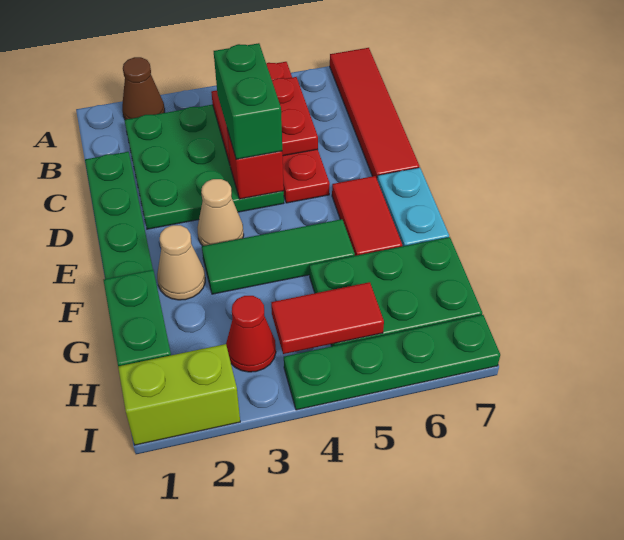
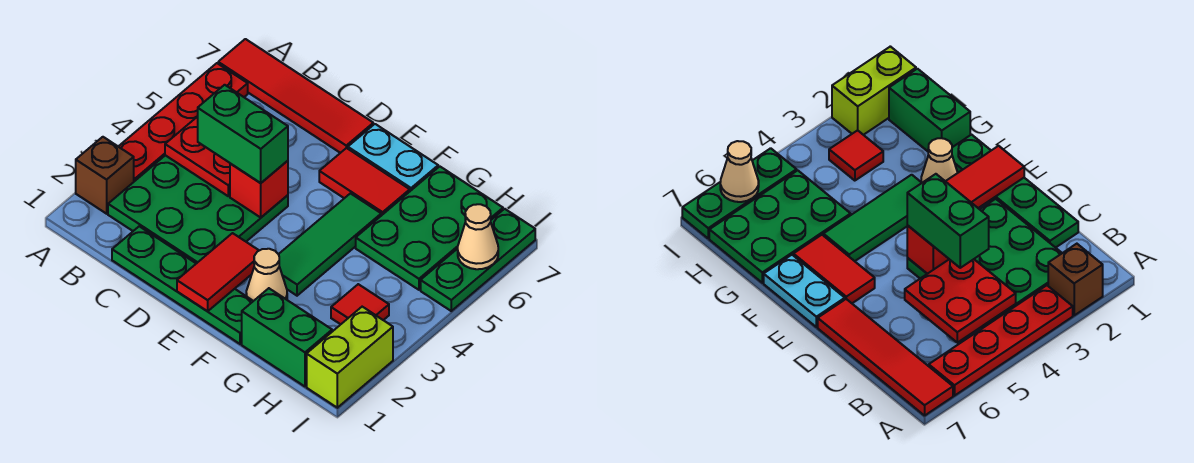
brown 1x1 cone [122,57,165,120] -> brown 1x1 brick [76,137,134,214]
red 1x4 plate [266,62,330,203] -> red 1x4 plate turned to [118,63,248,181]
tan 1x1 cone [197,179,244,246] -> tan 1x1 cone moved to [458,204,498,269]
red 1x1 cone [226,296,276,372] -> red 1x1 tile [331,284,389,324]
red 1x2 tile [271,282,384,354] -> red 1x2 tile moved to [177,233,259,311]
green 1x4 plate [284,315,500,410] -> green 1x3 plate [421,209,535,311]

